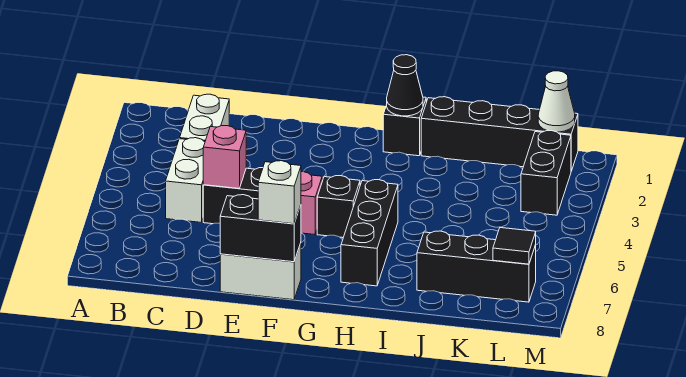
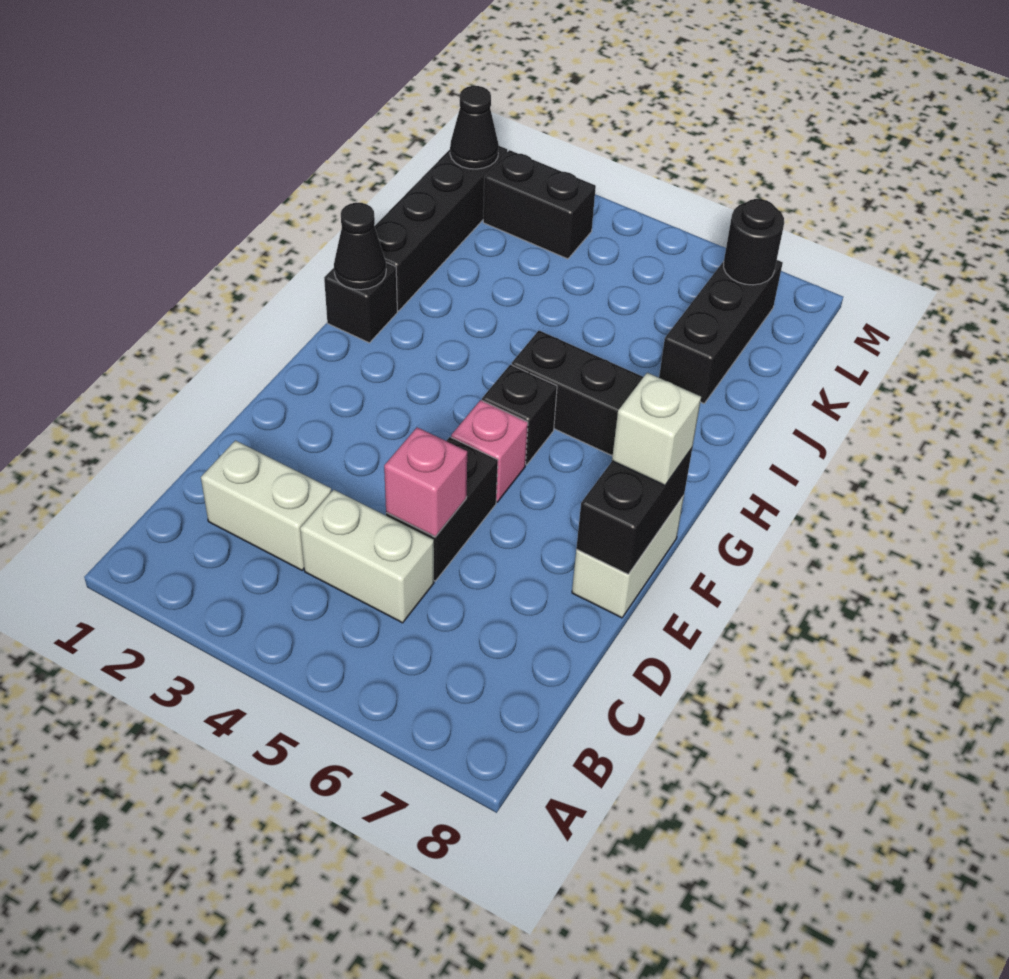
white 1x1 cone [538,71,575,132] -> black 1x1 cone [450,86,499,169]
black 1x1 tile [493,228,536,264] -> black 1x1 round brick [724,199,784,285]

